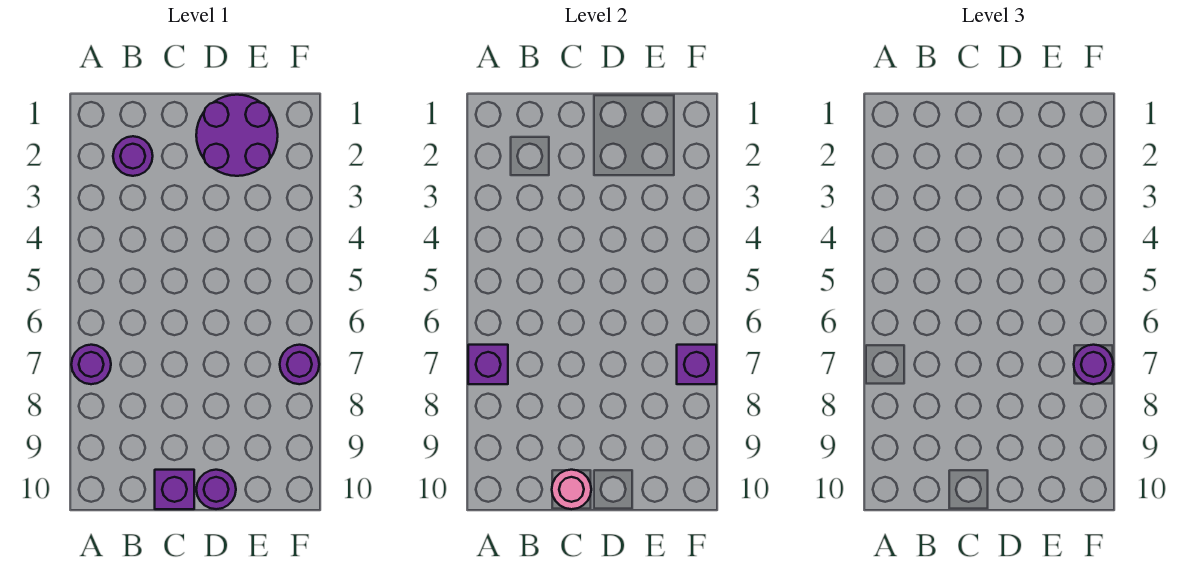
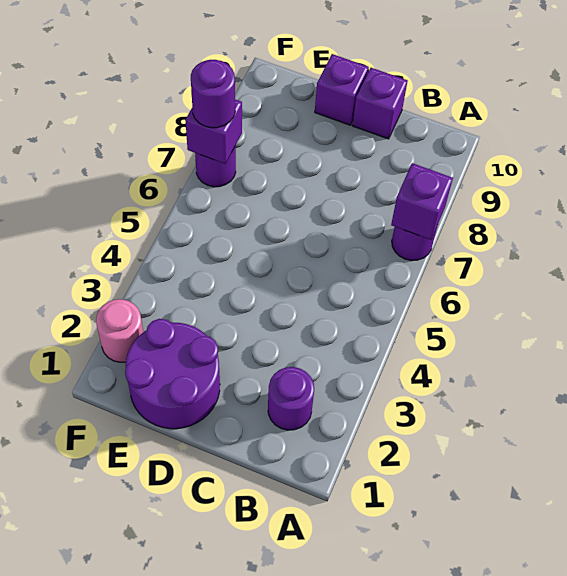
pink 1x1 round brick [552,470,591,509] -> pink 1x1 round brick moved to [96,299,143,362]
purple 1x1 round brick [196,470,236,509] -> purple 1x1 brick [315,54,369,125]

